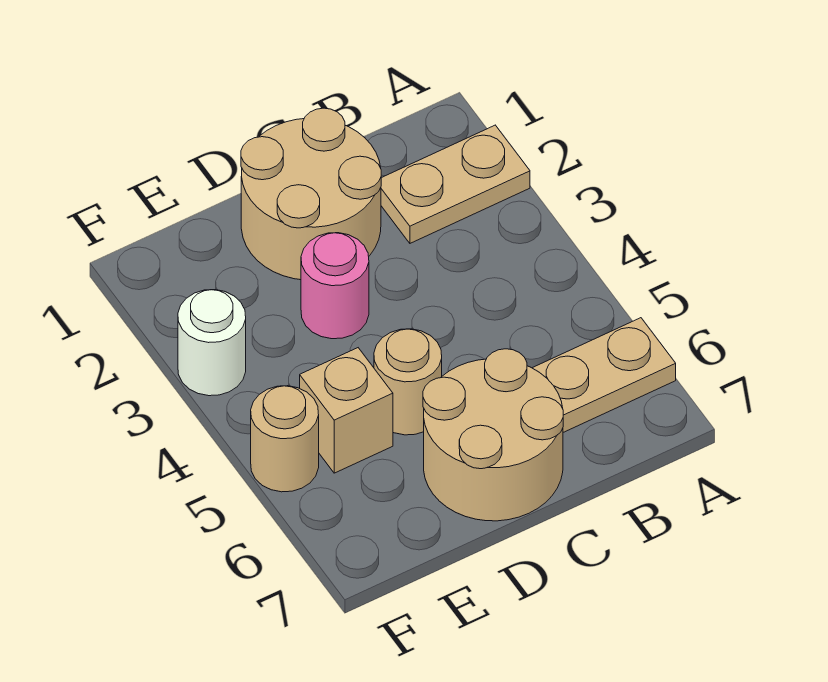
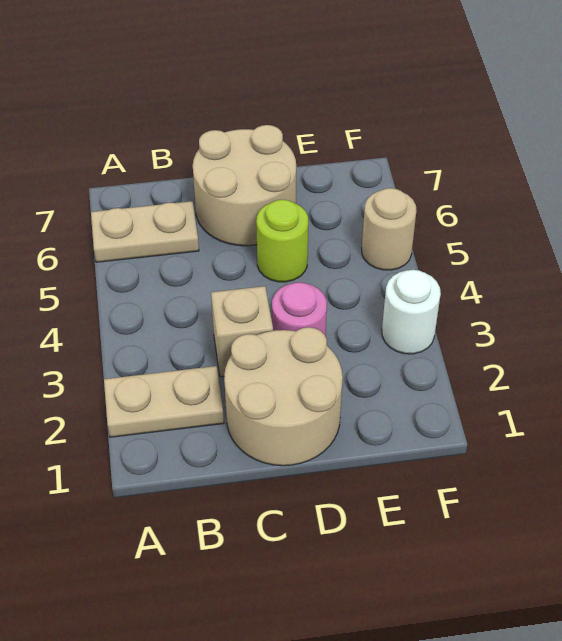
tan 1x1 round brick [374,329,442,435] -> lime 1x1 round brick [256,200,308,282]
tan 1x1 brick [300,348,393,473] -> tan 1x1 brick moved to [211,286,273,377]

